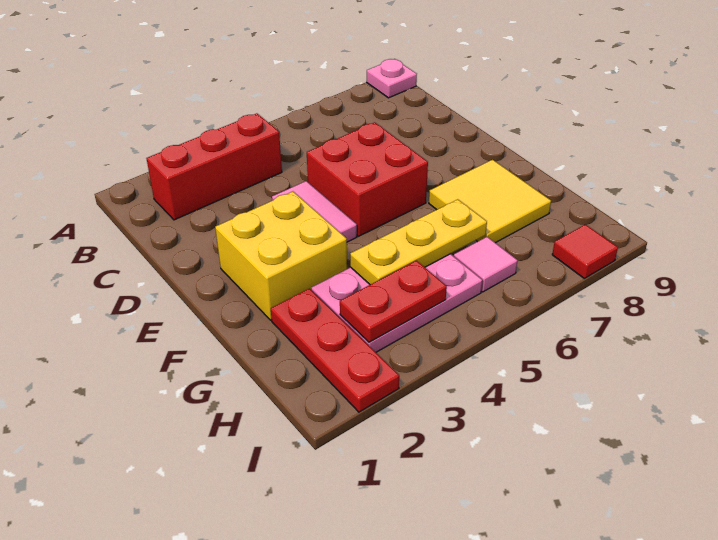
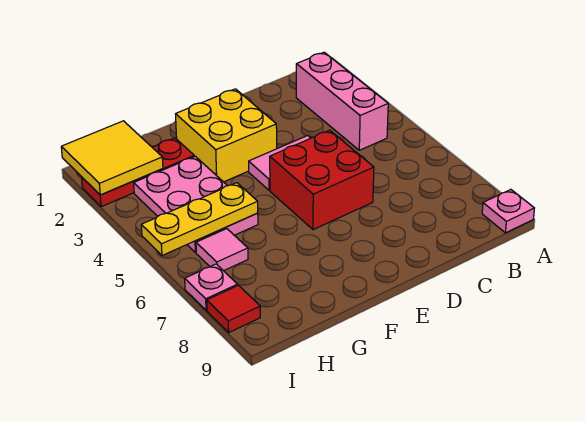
red 1x3 brick [146,113,282,220] -> pink 1x3 brick [296,52,388,150]
yellow 2x2 tile [429,160,551,243] -> yellow 2x2 tile moved to [61,121,163,195]
yellow 1x3 plate [350,199,487,285] -> yellow 1x3 plate turned to [141,183,258,255]
red 1x2 plate [340,261,447,342] -> none
none -> pink 1x1 plate [185,264,237,310]

